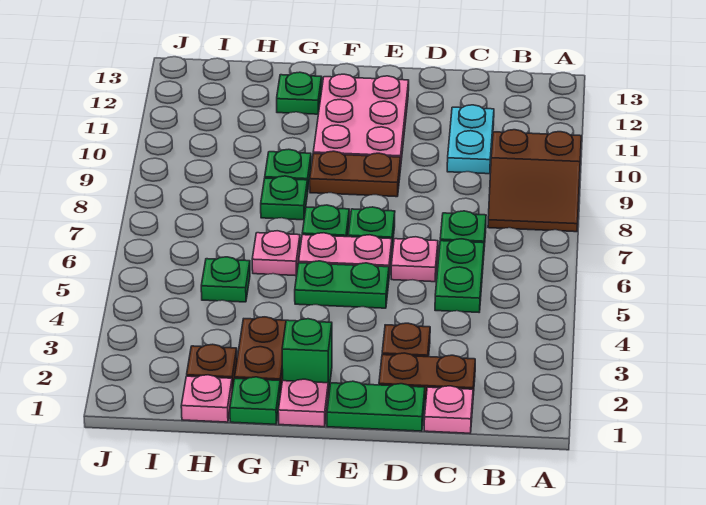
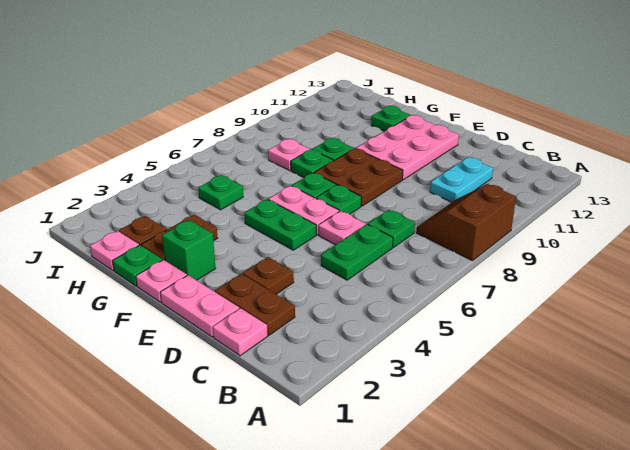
brown 2x2 slope [488,130,581,232] -> brown 2x2 slope turned to [416,184,516,261]
green 1x2 plate [327,381,425,431] -> pink 1x2 plate [160,275,239,337]
brown 1x2 plate [310,151,401,197] -> brown 2x2 plate [314,149,403,206]
pink 1x1 plate [252,231,300,276] -> pink 1x1 plate moved to [268,139,310,171]

